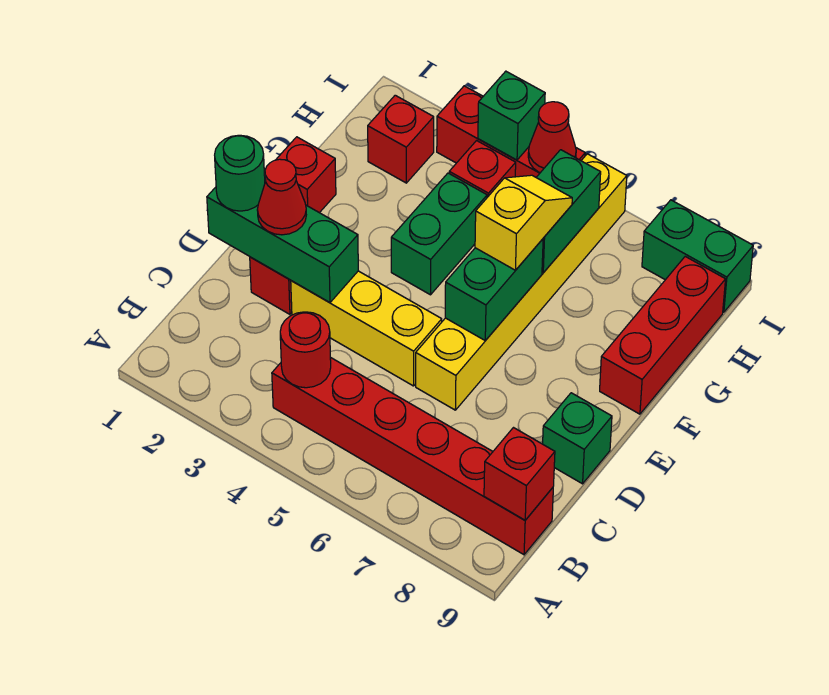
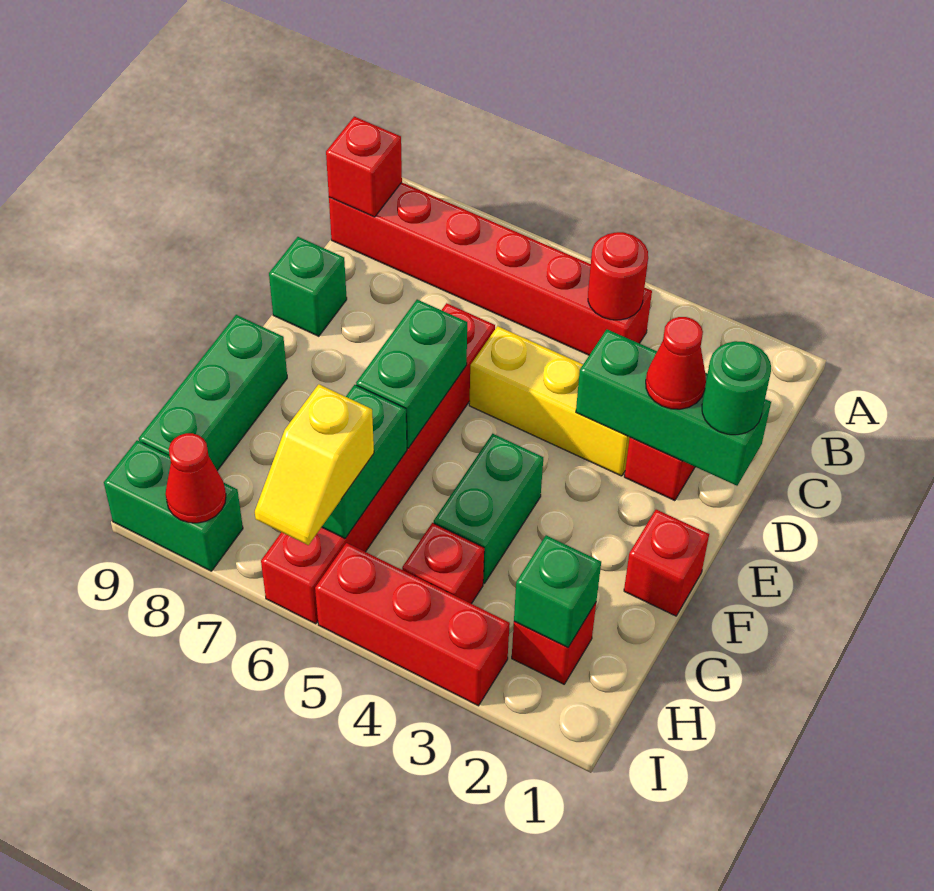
yellow 1x6 brick [416,154,627,410] -> red 1x6 brick [261,303,495,624]
yellow 1x2 slope [475,175,572,270] -> yellow 1x2 slope moved to [255,384,374,545]
red 1x3 brick [600,257,726,414] -> green 1x3 brick [139,315,287,471]
green 1x1 brick [478,71,545,160] -> green 1x1 brick moved to [514,535,601,648]
red 1x1 cone [528,102,576,173] -> red 1x1 cone moved to [165,433,226,523]

